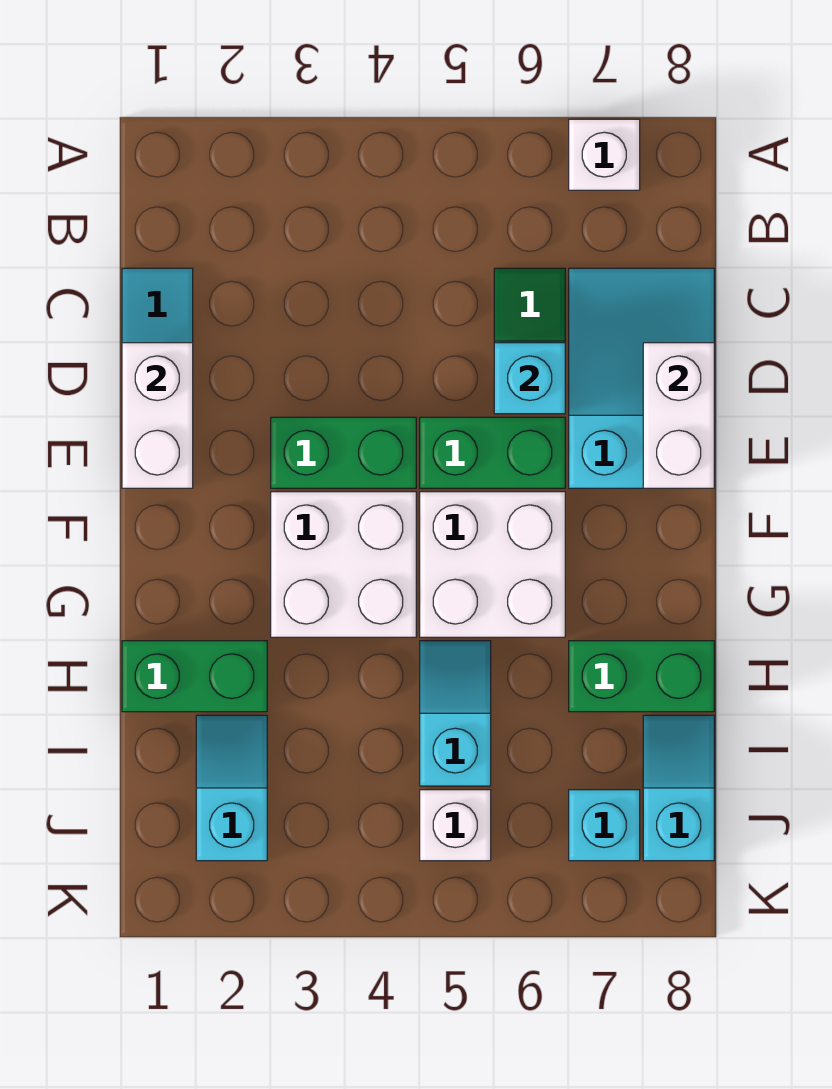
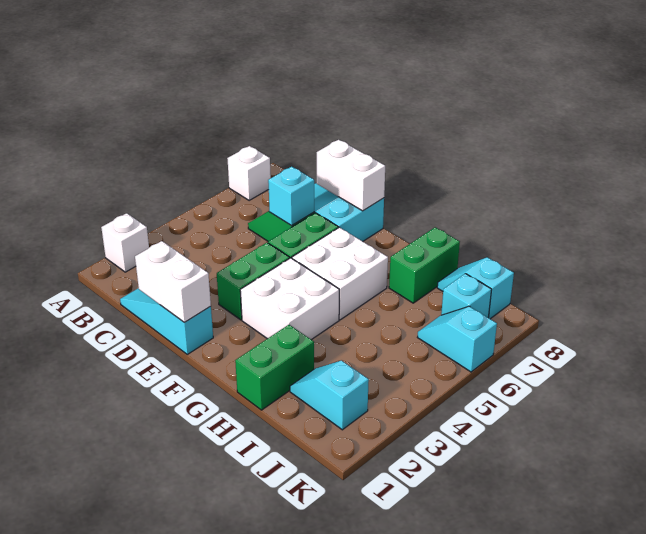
cyan 1x2 slope [420,641,491,786] -> cyan 1x2 slope moved to [417,306,497,372]
white 1x1 brick [420,790,491,861] -> white 1x1 brick moved to [101,213,149,272]

